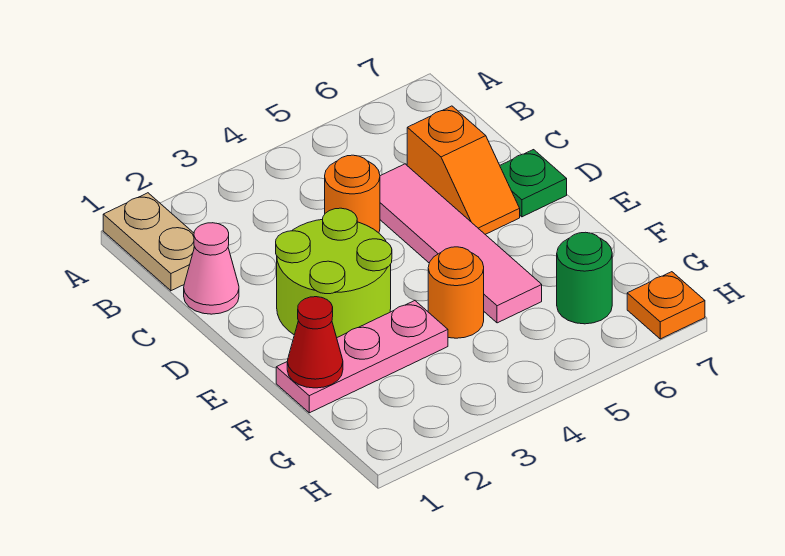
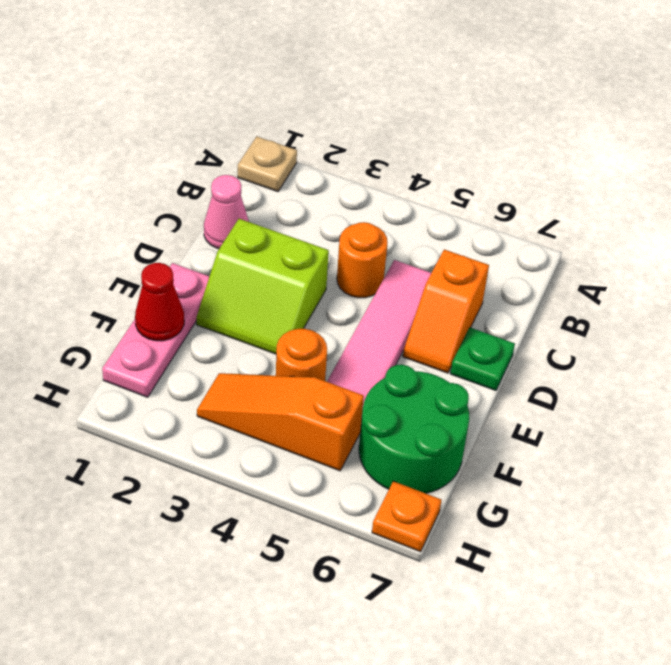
tan 1x2 plate [103,193,194,291] -> tan 1x1 plate [238,137,297,192]
lime 2x2 round brick [276,208,392,337] -> lime 2x2 slope [196,219,329,354]
pink 1x3 plate [276,300,448,413] -> pink 1x3 plate turned to [102,263,209,397]
none -> orange 1x3 slope [197,373,364,471]
green 1x1 round brick [557,232,612,324] -> green 2x2 round brick [359,365,469,493]

